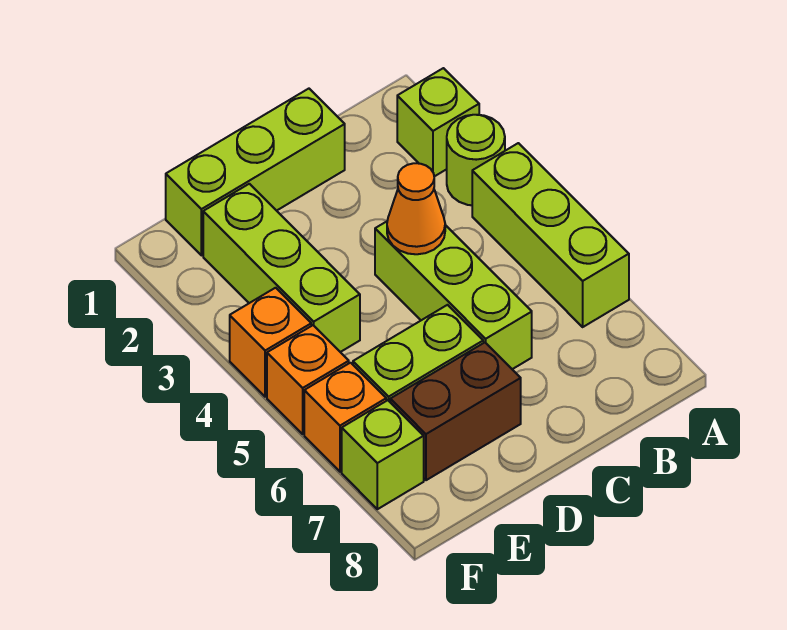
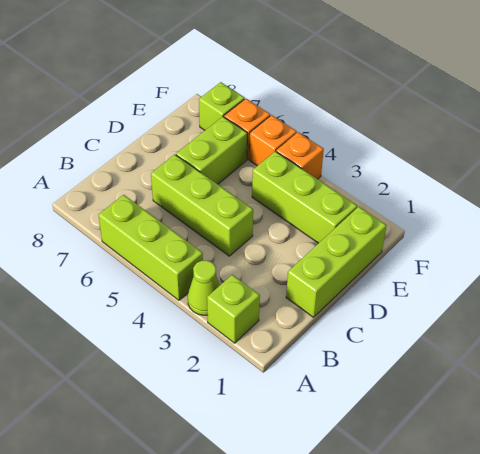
lime 1x1 round brick [447,115,505,205] -> lime 1x1 cone [188,260,220,315]
orange 1x1 cone [387,163,445,254] -> none
brown 1x2 brick [390,343,521,480] -> none

